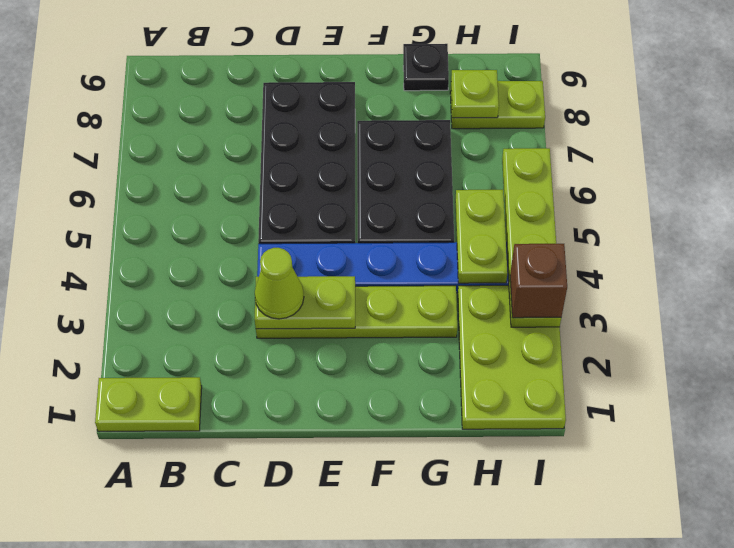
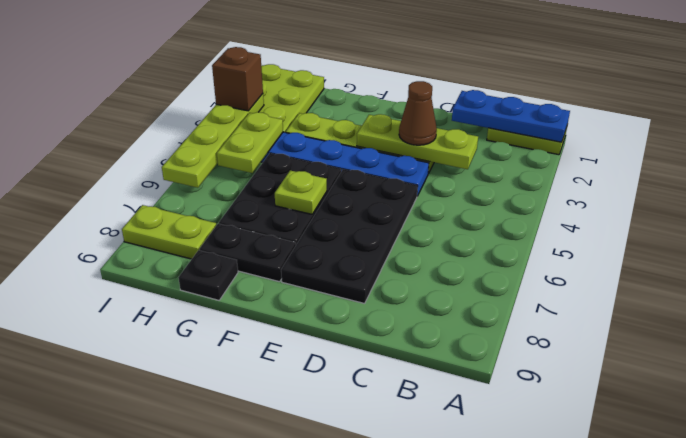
none -> blue 1x3 plate [452,90,570,142]
lime 1x2 plate [255,276,355,329] -> lime 1x3 plate [357,114,478,169]
lime 1x1 cone [255,248,304,319] -> brown 1x1 cone [399,81,437,145]
none -> black 1x2 plate [199,224,296,282]
lime 1x1 plate [451,70,499,118] -> lime 1x1 plate moved to [275,170,327,214]

